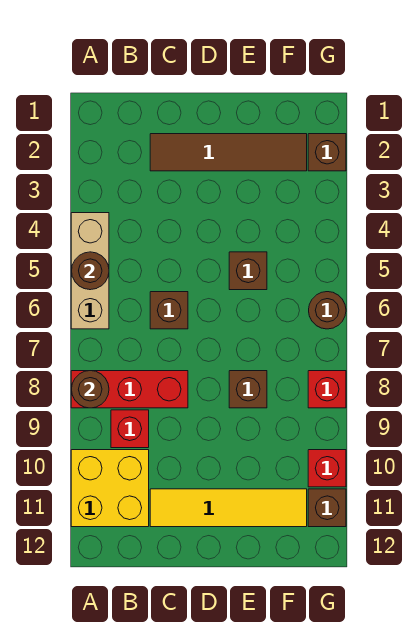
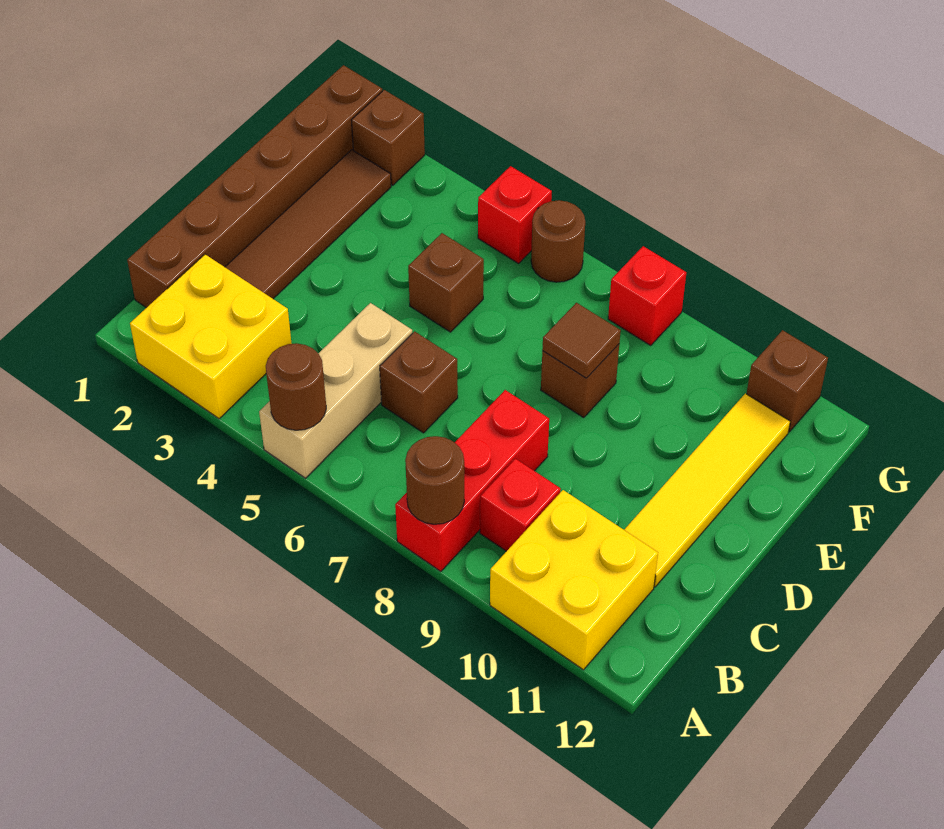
none -> yellow 2x2 brick [130,255,292,419]
tan 1x3 brick [71,213,109,329] -> tan 1x3 brick turned to [259,303,412,478]
none -> brown 1x6 brick [127,65,382,308]
none -> brown 1x1 tile [542,303,621,378]
red 1x1 brick [308,450,346,487] -> red 1x1 brick moved to [478,166,552,263]

